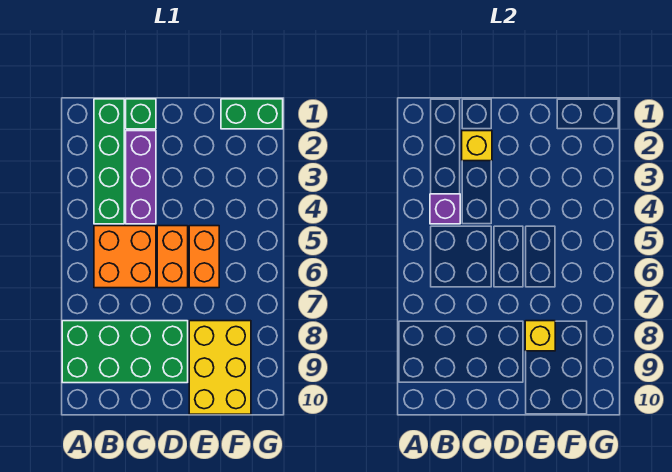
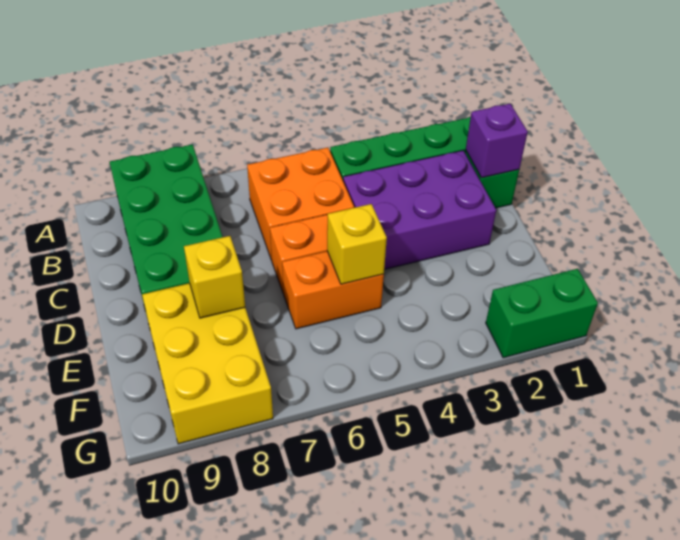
purple 1x1 brick [430,194,460,224] -> purple 1x1 brick moved to [466,104,528,178]
purple 1x3 brick [126,131,156,224] -> purple 2x3 brick [343,151,496,269]
yellow 1x1 brick [462,131,492,161] -> yellow 1x1 brick moved to [327,204,387,284]
yellow 2x3 brick [189,321,251,414] -> yellow 2x3 brick turned to [142,283,273,444]
green 1x2 brick [221,99,283,129] -> green 1x2 brick turned to [486,269,598,358]

